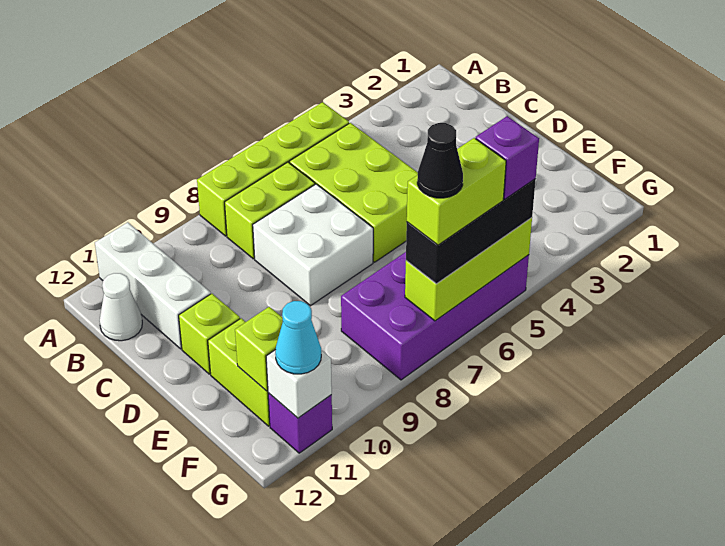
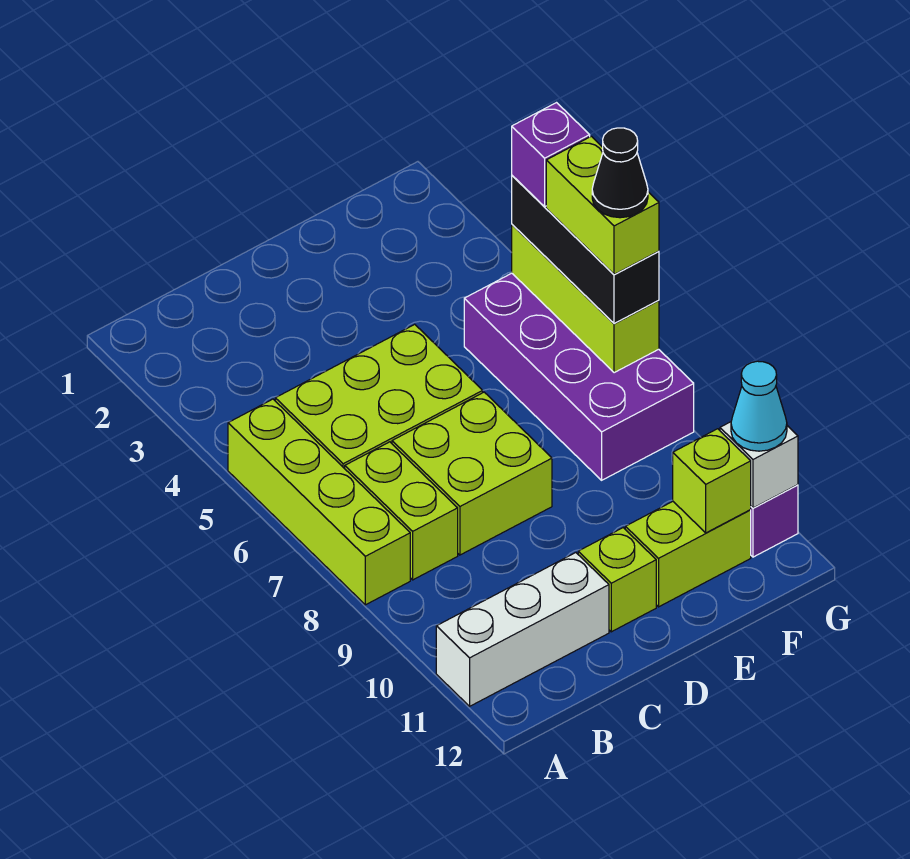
white 1x1 cone [100,273,142,341] -> none
white 2x2 brick [253,184,373,306] -> lime 2x2 brick [392,392,552,555]

